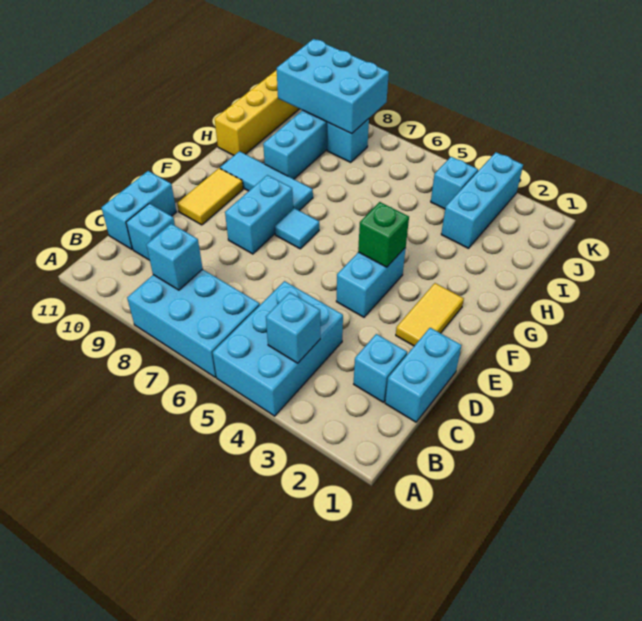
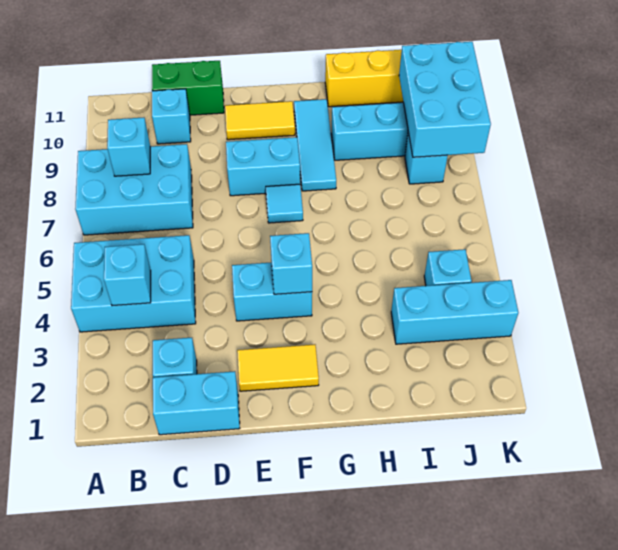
cyan 2x3 brick [127,269,260,377] -> cyan 2x3 brick turned to [75,144,193,235]
cyan 1x2 brick [102,171,176,249] -> green 1x2 brick [152,61,224,115]
green 1x1 brick [358,202,409,267] -> cyan 1x1 brick [270,233,312,294]

